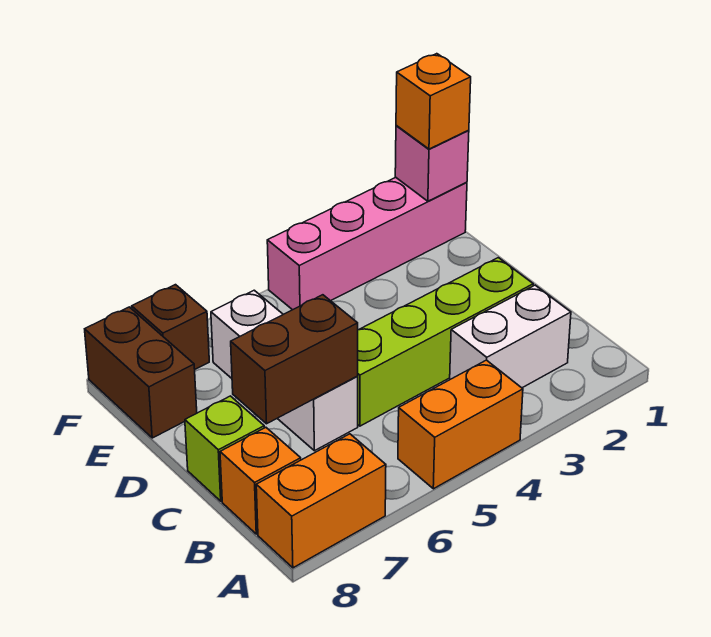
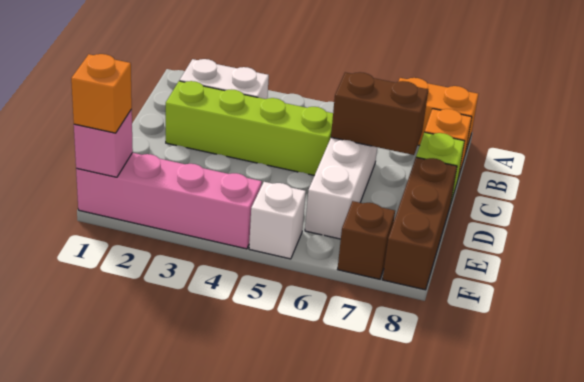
orange 1x2 brick [398,360,523,489] -> none
brown 1x2 brick [85,307,197,438] -> brown 1x3 brick [382,157,457,290]
none -> white 1x1 brick [249,182,306,259]

